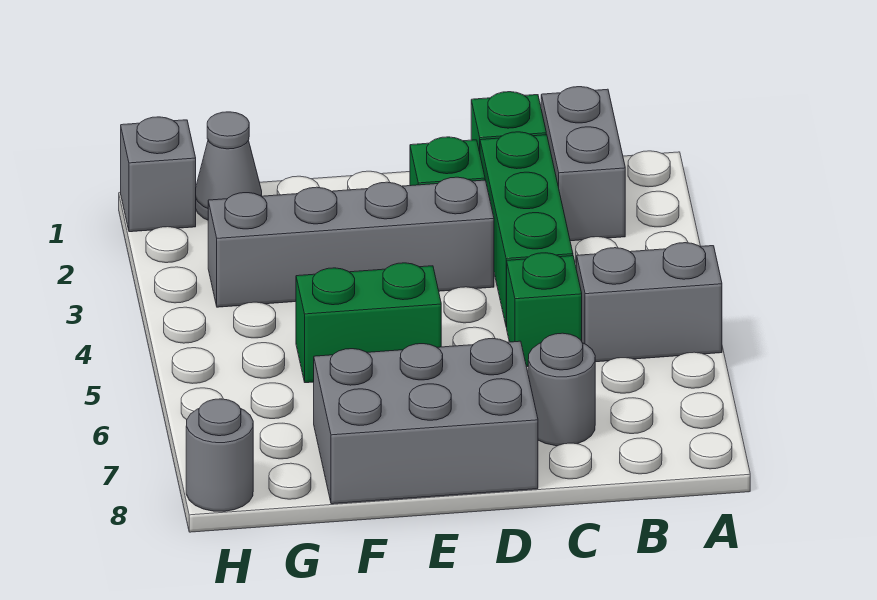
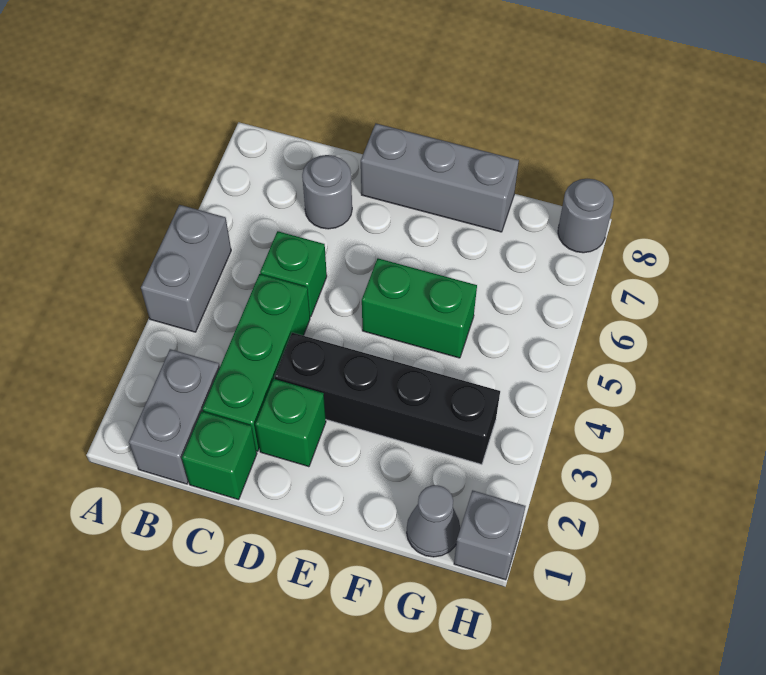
grey 1x2 brick [577,243,722,362] -> grey 1x2 brick turned to [141,205,231,332]
grey 1x4 brick [208,177,494,307] -> black 1x4 brick [275,333,500,464]
grey 2x3 brick [314,338,538,504] -> grey 1x3 brick [361,124,519,232]

